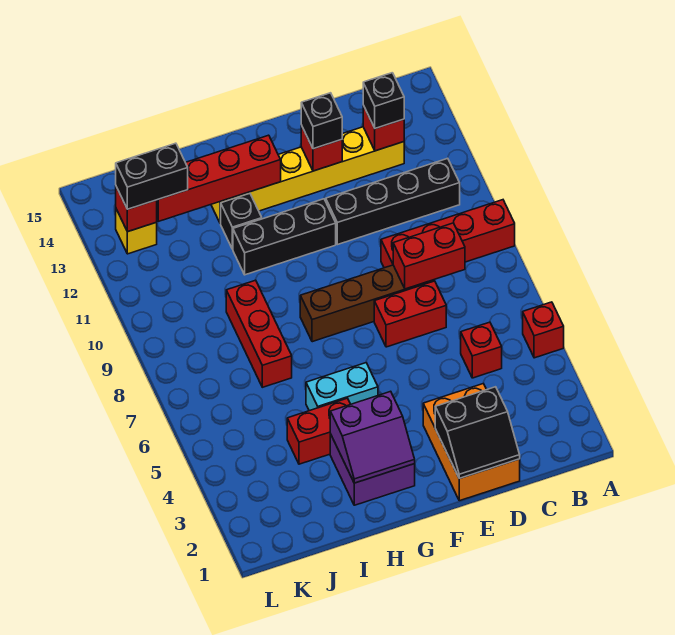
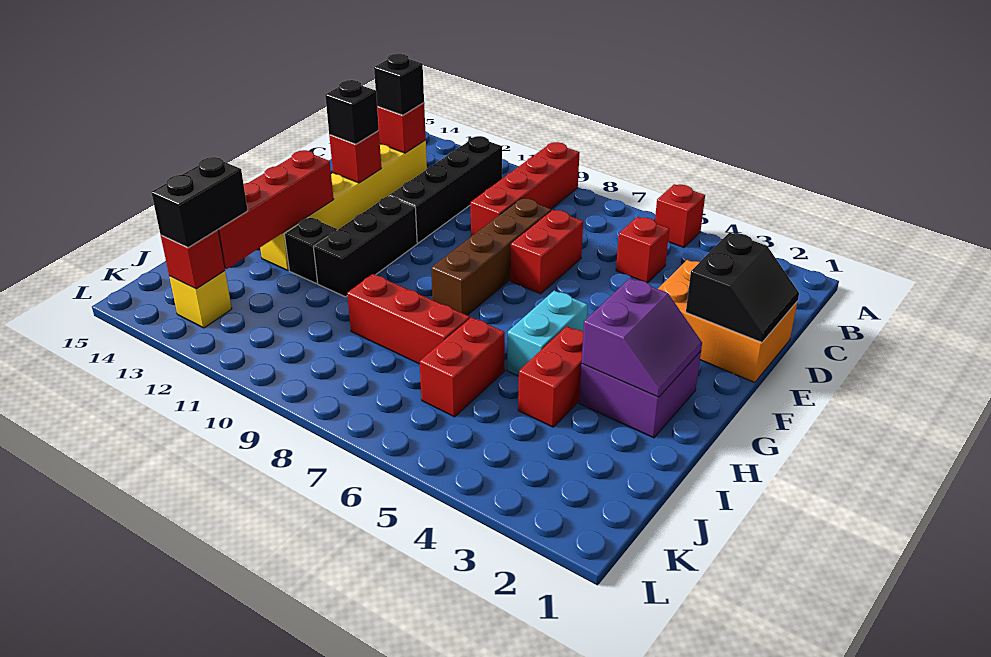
red 1x2 brick [393,223,465,289] -> red 1x2 brick moved to [420,317,505,417]

